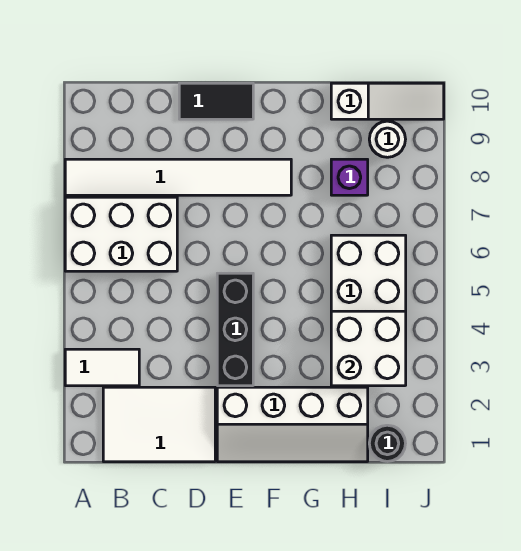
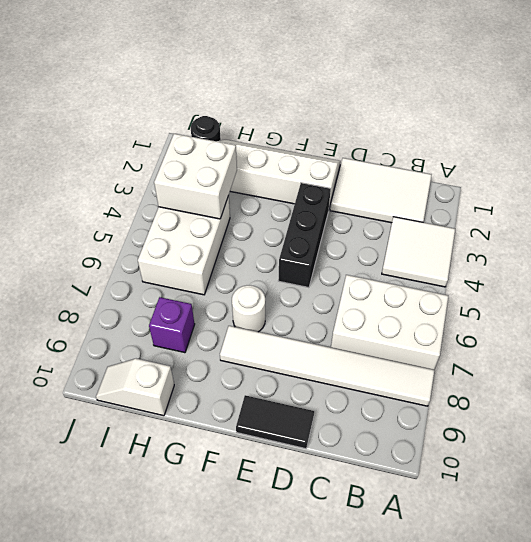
white 1x2 tile [65,349,139,386] -> white 2x2 tile [382,217,455,287]
white 1x3 slope [331,83,444,119] -> white 1x2 slope [96,359,174,416]
white 1x1 round brick [369,121,406,157] -> white 1x1 round brick moved to [232,285,265,332]

